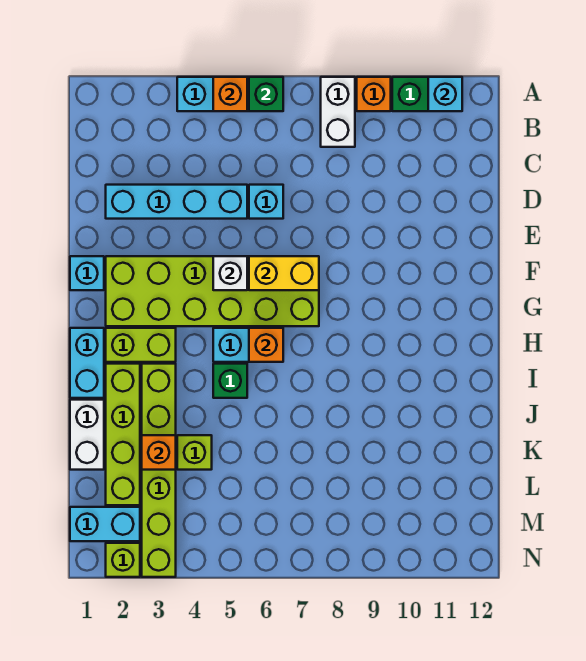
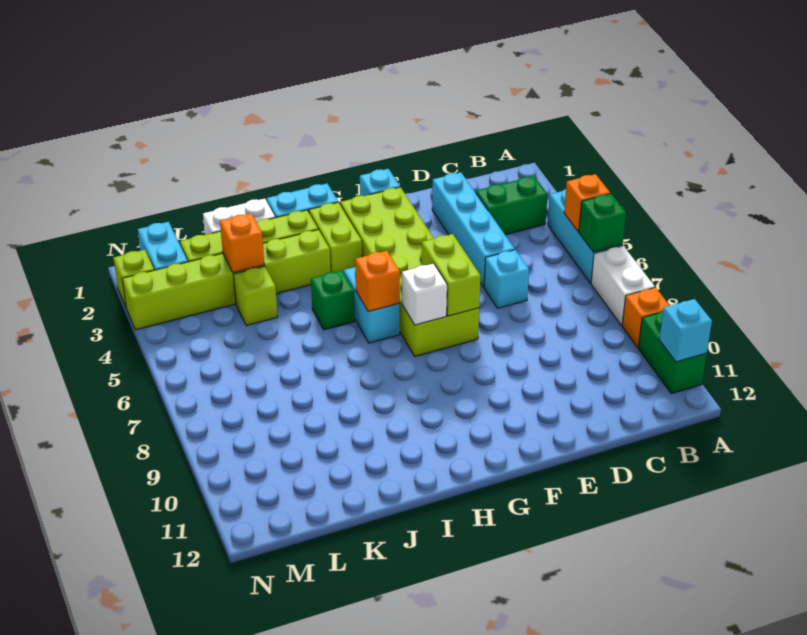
white 1x2 brick [321,77,355,147] -> white 1x2 brick turned to [591,246,655,326]
none -> green 1x2 brick [476,176,548,235]
white 1x1 brick [213,256,247,290] -> white 1x1 brick moved to [402,264,447,325]
yellow 1x2 brick [249,256,319,290] -> lime 1x2 brick [422,234,481,316]

